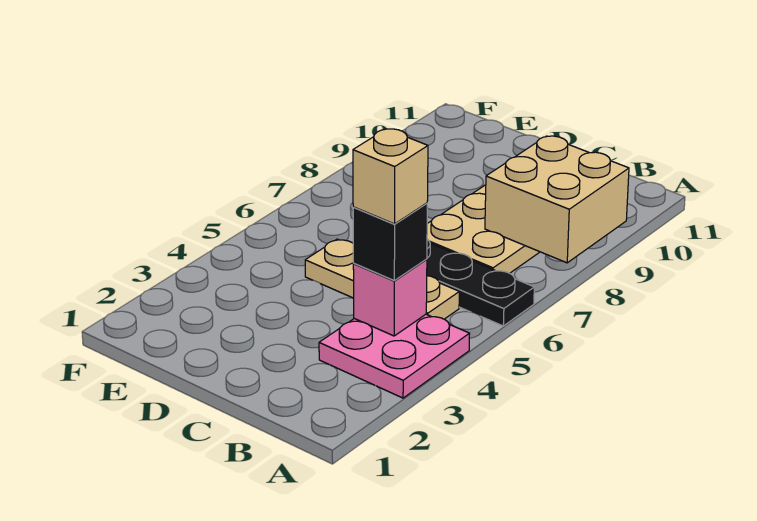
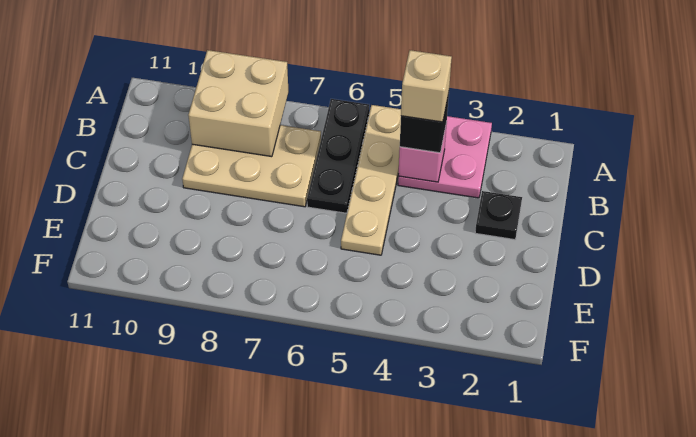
tan 1x3 plate [305,239,459,319] -> tan 1x4 plate [341,105,401,255]
none -> black 1x1 plate [475,191,522,240]

